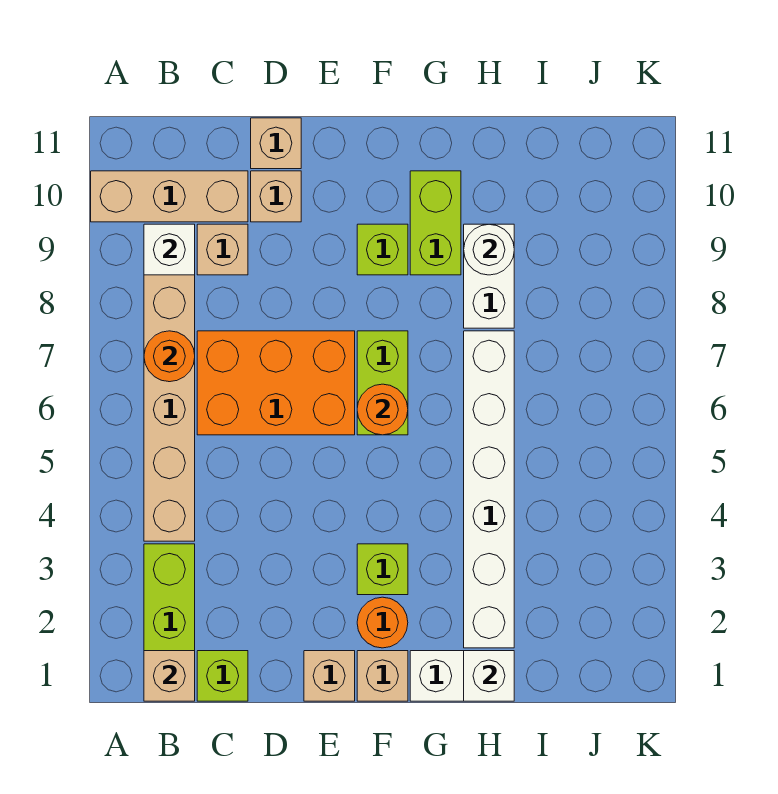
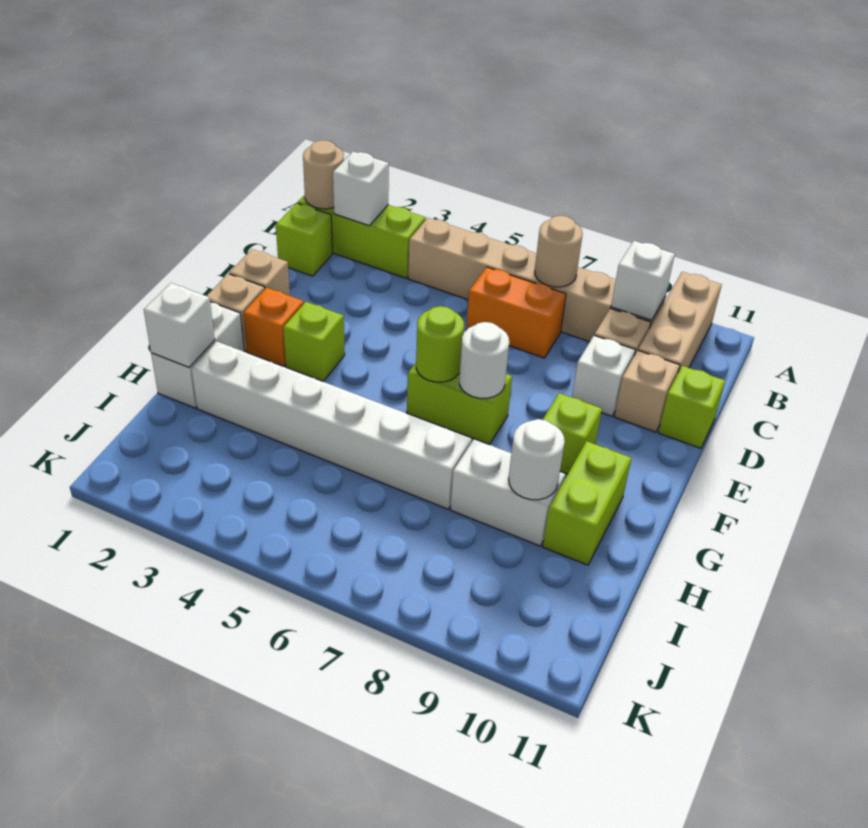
tan 1x1 brick [144,651,195,701] -> tan 1x1 round brick [303,140,344,209]
none -> white 1x1 brick [333,152,389,226]
orange 1x1 round brick [144,331,195,382] -> tan 1x1 round brick [535,216,583,287]
orange 2x3 brick [197,331,355,435] -> orange 1x2 brick [466,267,566,358]
none -> white 1x1 brick [572,336,635,416]
tan 1x1 brick [251,118,301,169] -> lime 1x1 brick [658,366,725,448]
orange 1x1 round brick [357,597,408,648] -> orange 1x1 brick [243,288,304,366]
orange 1x1 round brick [357,384,408,435] -> lime 1x1 round brick [416,306,464,382]
none -> white 1x1 round brick [459,322,509,398]
lime 1x2 brick [410,171,461,275] -> lime 1x2 brick turned to [543,441,631,565]

